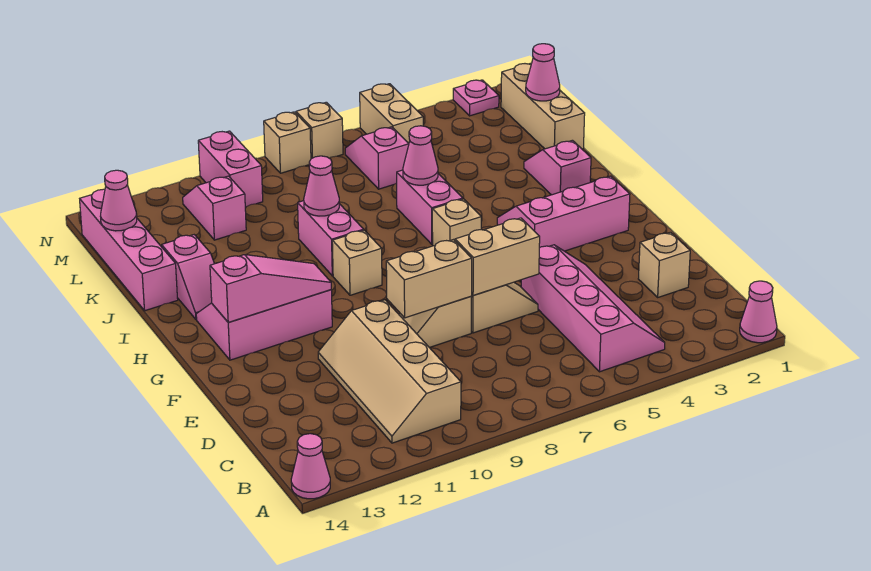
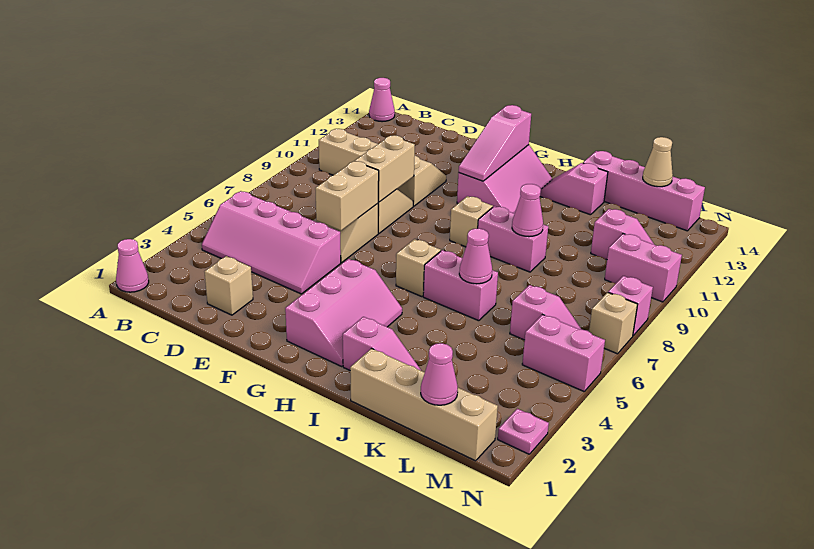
tan 1x3 brick [501,63,585,149] -> tan 1x4 brick [350,348,498,461]
pink 1x1 cone [100,170,137,231] -> tan 1x1 cone [643,137,673,187]
tan 1x2 brick [360,84,423,143] -> pink 1x2 brick [522,314,605,391]
tan 1x1 brick [264,112,311,173] -> pink 1x1 brick [608,276,653,336]

